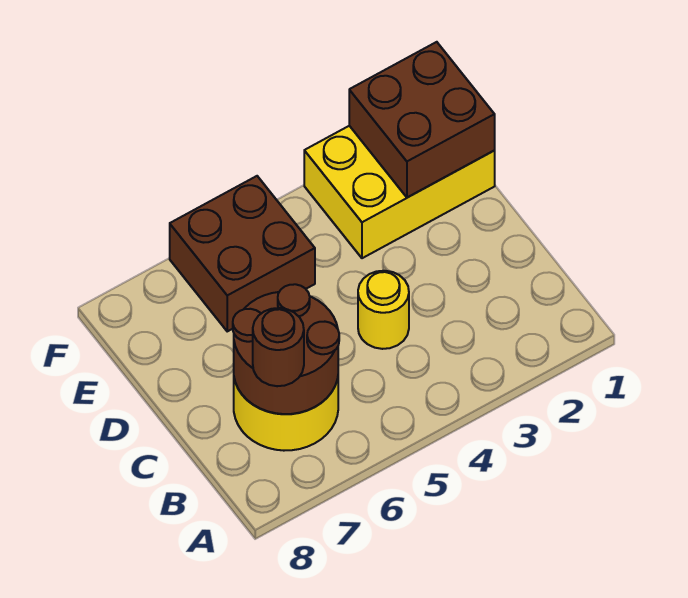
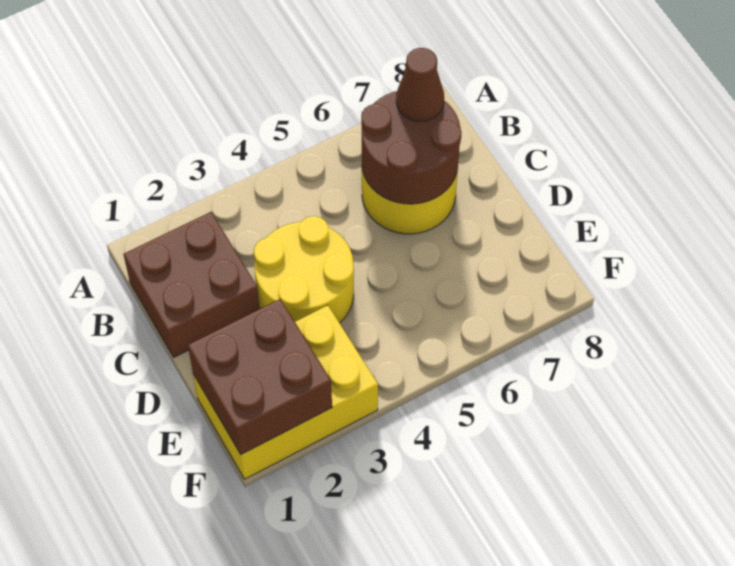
brown 1x1 round brick [253,308,304,386] -> brown 1x1 cone [396,48,444,121]
yellow 1x1 round brick [358,271,409,349] -> yellow 2x2 round brick [254,216,354,323]
brown 2x2 brick [170,176,315,331] -> brown 2x2 brick moved to [124,212,260,357]

